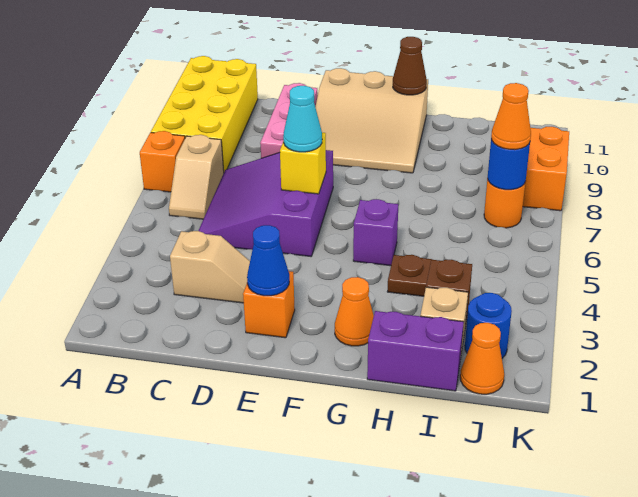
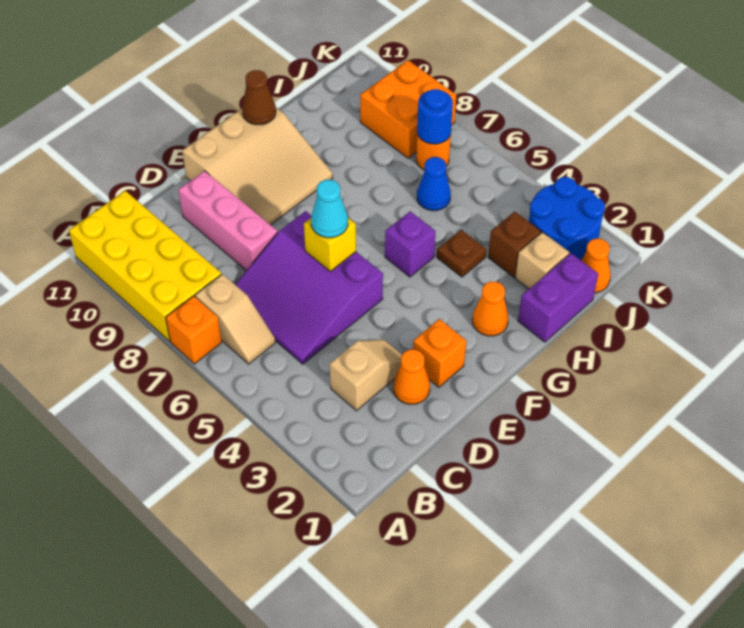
blue 1x1 cone [247,225,289,296] -> blue 1x1 cone moved to [417,157,451,211]
blue 1x1 round brick [465,293,512,358] -> blue 2x2 round brick [529,177,605,260]
orange 1x1 cone [491,83,531,150] -> orange 1x1 cone moved to [393,349,430,404]

